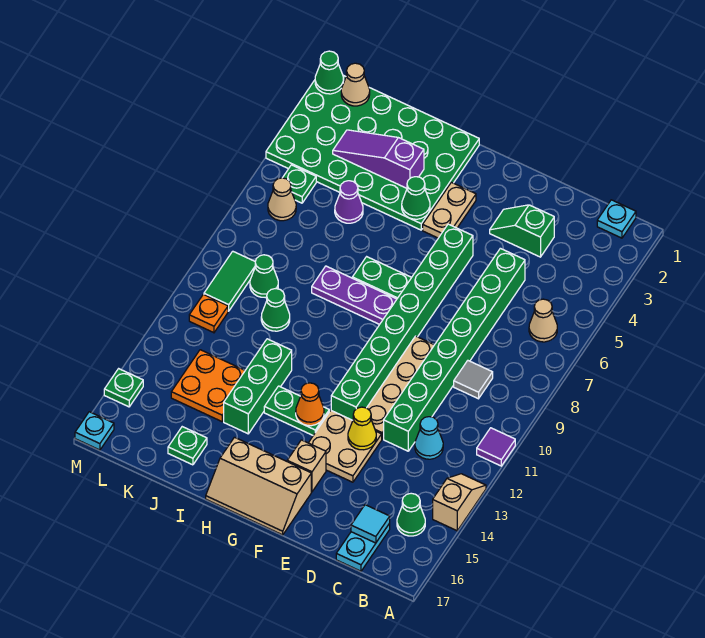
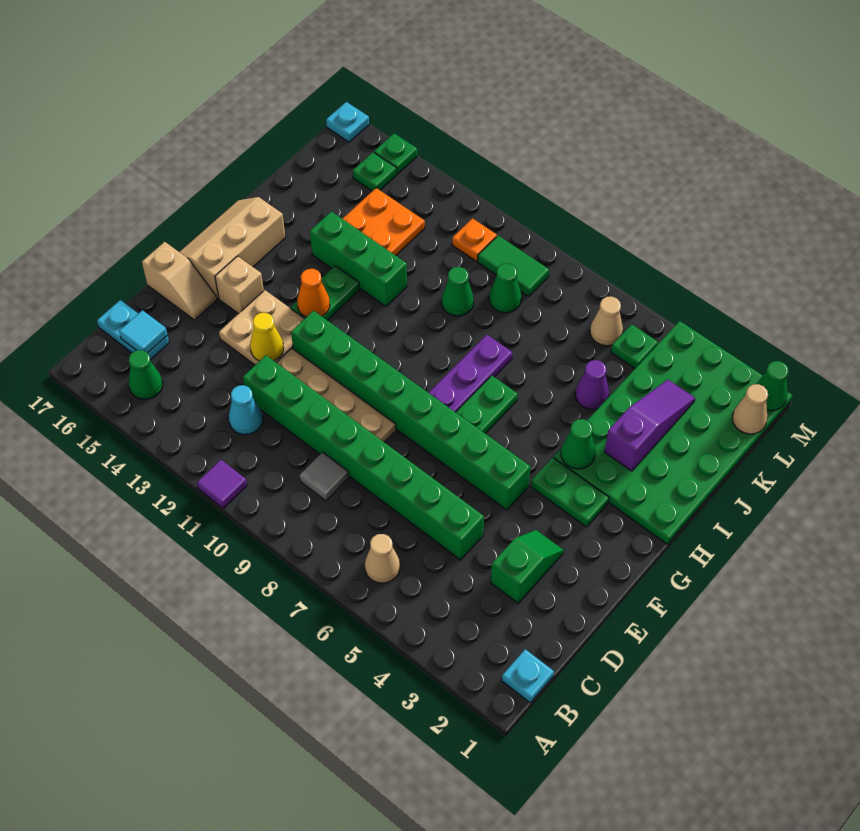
tan 1x2 slope [433,474,486,531] -> tan 1x2 slope moved to [142,242,217,320]
tan 1x2 plate [423,182,476,238] -> green 1x2 plate [531,458,609,527]
green 1x1 plate [168,427,207,465] -> green 1x1 plate moved to [353,152,396,191]

